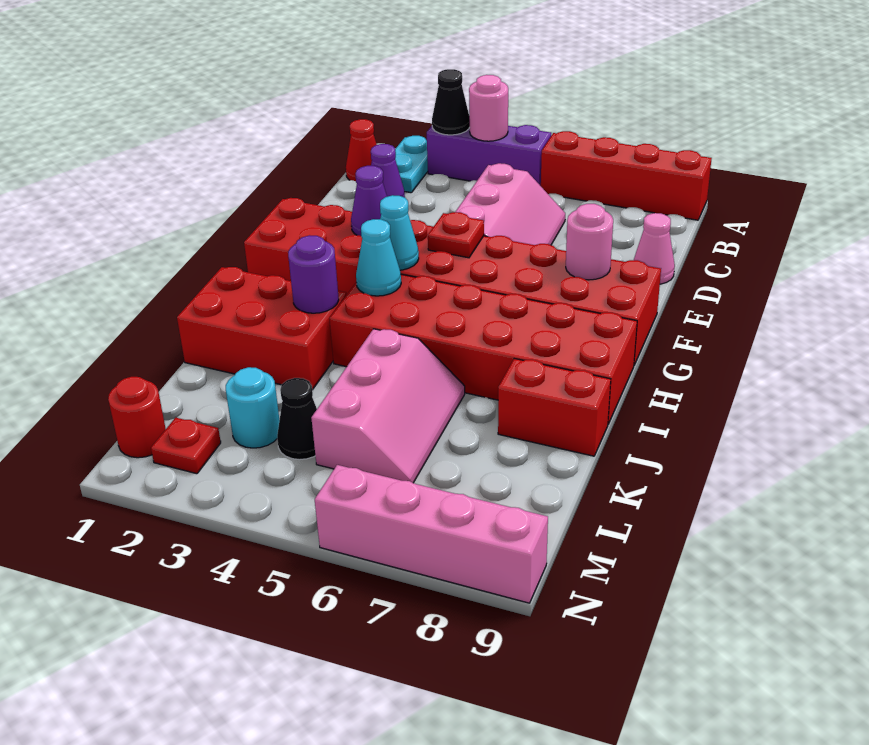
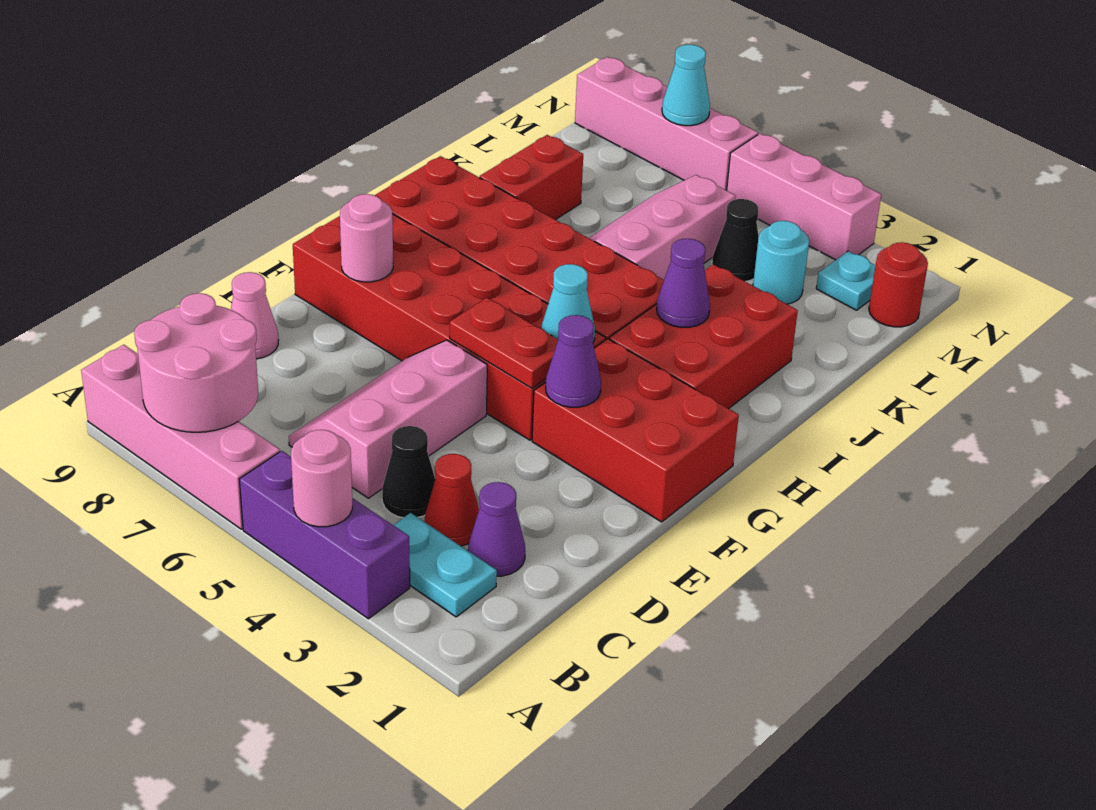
cyan 1x2 plate [395,136,428,193] -> cyan 1x2 plate turned to [393,513,497,617]
black 1x1 cone [432,69,470,135] -> black 1x1 cone moved to [382,426,435,518]
red 1x4 brick [541,131,712,220] -> pink 1x4 brick [81,345,280,529]
none -> pink 2x2 round brick [134,293,258,432]
red 1x1 cone [346,119,377,181] -> red 1x1 cone moved to [425,454,479,546]
red 1x1 plate [428,212,484,258] -> red 1x2 plate [450,297,558,388]
cyan 1x1 cone [356,219,401,296] -> cyan 1x1 cone moved to [662,45,710,126]
red 2x3 brick [177,267,346,390] -> red 2x3 brick turned to [609,264,798,409]
purple 1x1 round brick [288,235,339,313] -> purple 1x1 cone [657,239,710,328]
red 1x2 brick [498,359,611,456] -> red 1x2 brick turned to [480,135,583,220]
red 1x1 plate [151,418,221,474] -> cyan 1x1 plate [816,251,876,310]
none -> pink 1x3 brick [727,133,881,260]

